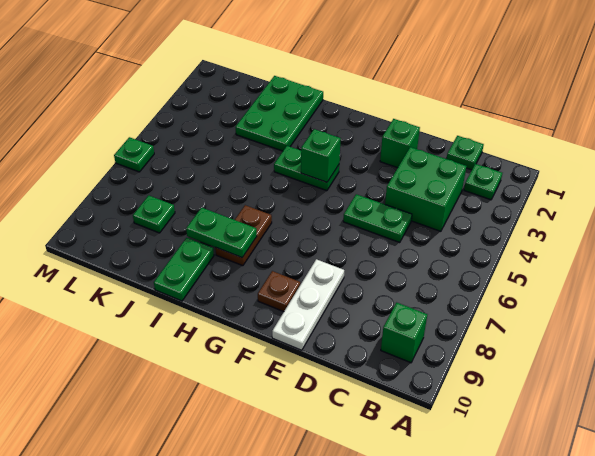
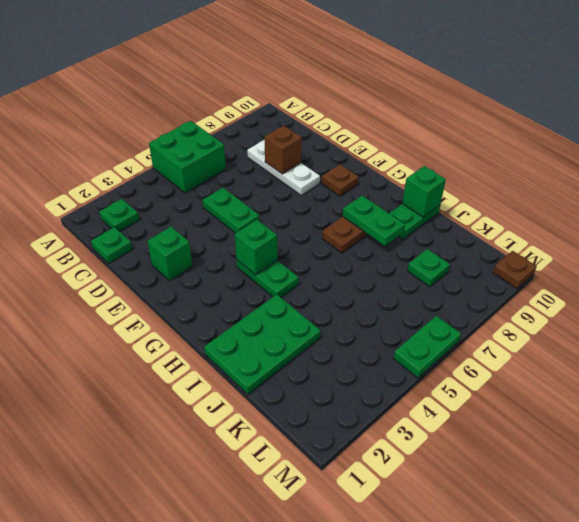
green 1x1 brick [381,303,427,363] -> green 1x1 brick moved to [402,166,446,217]
green 2x2 brick [385,147,466,231] -> green 2x2 brick moved to [149,121,226,193]
none -> brown 1x1 brick [264,126,302,174]
white 1x3 plate [272,259,344,350] -> white 1x3 plate turned to [247,140,320,195]
green 1x1 plate [114,137,154,172] -> green 1x2 plate [393,316,461,378]
none -> brown 1x1 plate [493,251,536,289]

